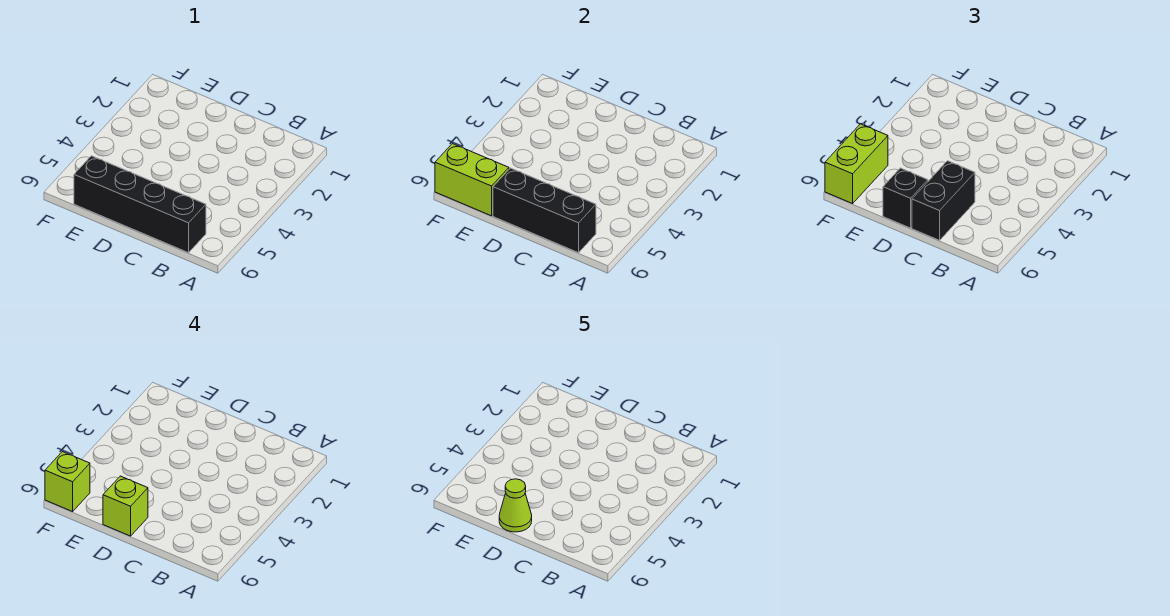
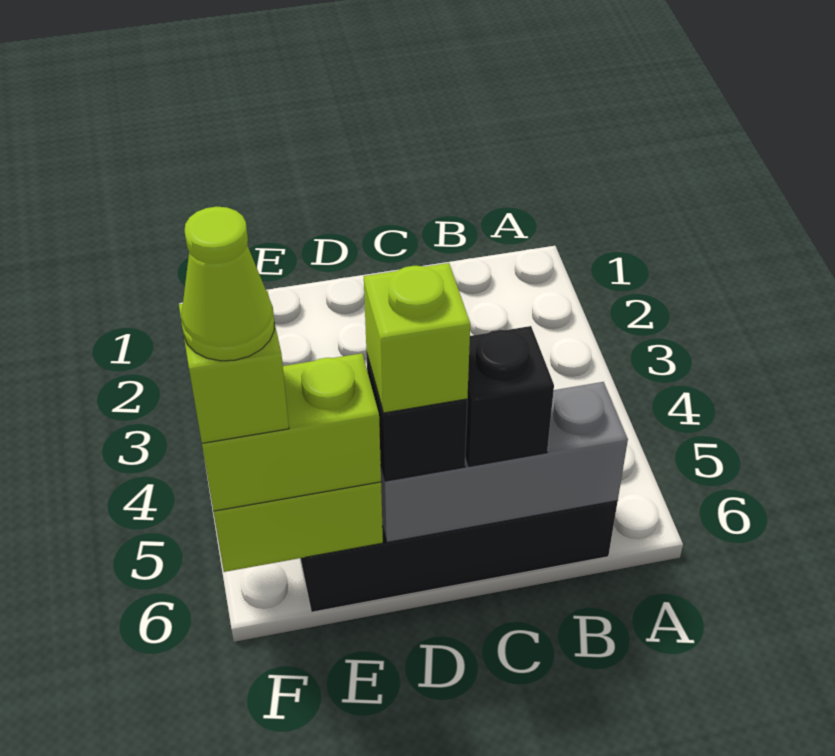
black 1x3 brick [493,168,596,253] -> grey 1x3 brick [381,382,628,542]
black 1x2 brick [912,161,975,240] -> black 1x1 brick [465,326,554,466]
lime 1x1 cone [499,479,532,532] -> lime 1x1 cone moved to [181,207,274,361]
lime 1x2 brick [825,124,888,204] -> lime 1x2 brick turned to [202,353,381,511]

